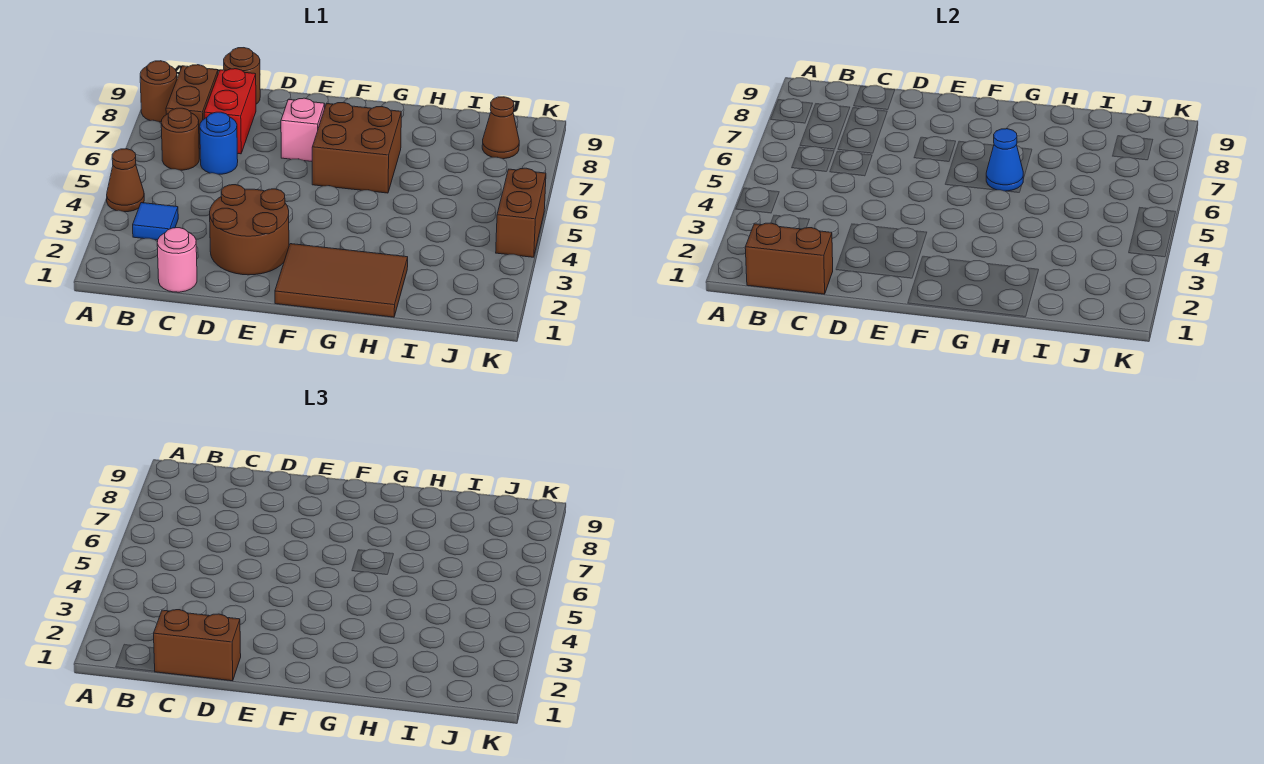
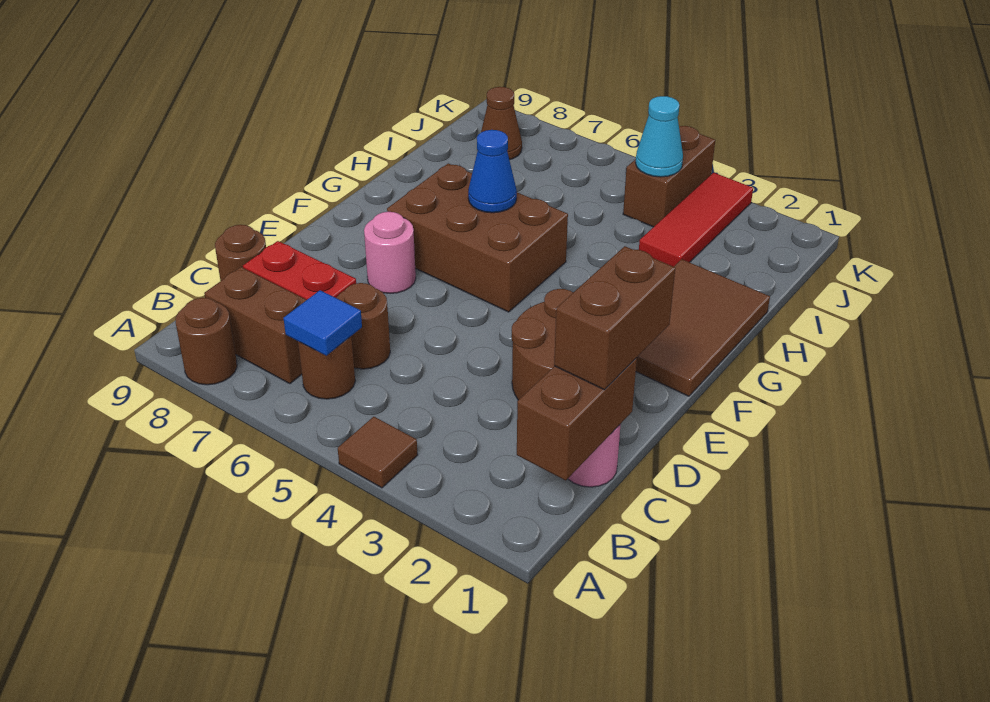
brown 1x1 cone [107,149,144,212] -> brown 1x1 tile [338,417,418,488]
blue 1x1 tile [133,203,178,240] -> blue 1x1 tile moved to [284,290,362,356]
blue 1x1 round brick [200,112,238,174] -> brown 1x1 round brick [336,283,390,369]
pink 1x1 brick [281,98,325,161] -> pink 1x1 round brick [364,212,416,294]
brown 2x2 brick [312,102,401,193] -> brown 2x3 brick [387,163,568,312]
none -> red 1x3 tile [639,173,753,267]
none -> cyan 1x1 cone [636,96,683,177]
brown 1x2 brick [496,168,546,257] -> brown 1x2 brick turned to [623,126,715,227]

